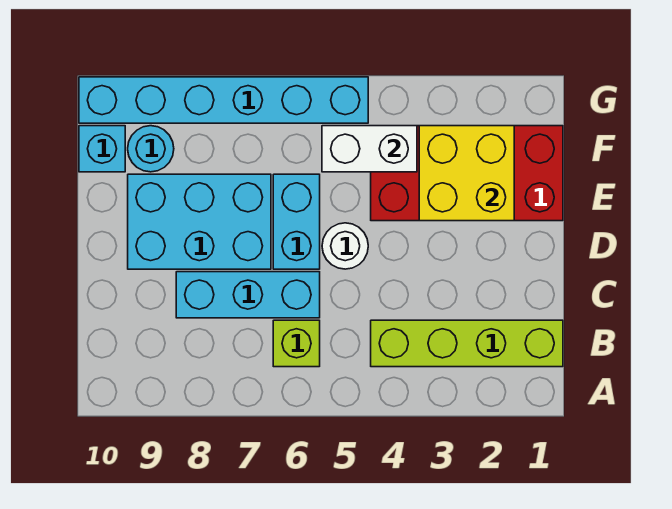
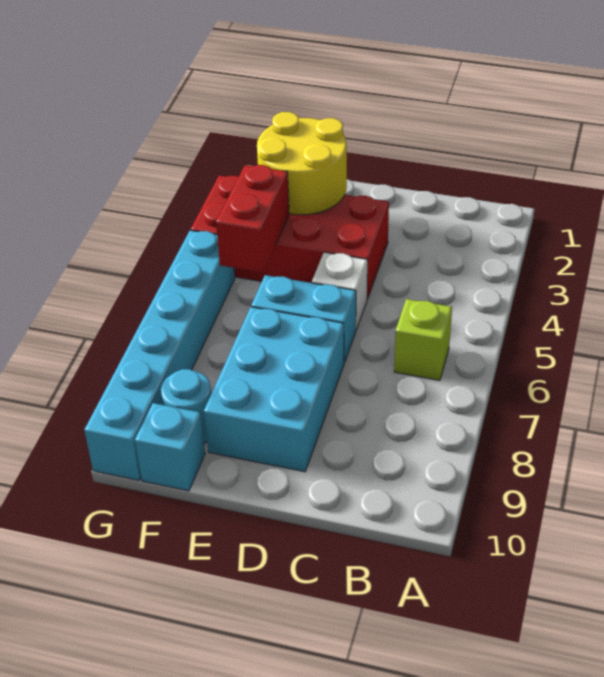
lime 1x4 brick [371,320,563,367] -> none
cyan 1x3 brick [176,272,320,318] -> none
white 1x1 round brick [322,223,368,269] -> white 1x1 brick [312,252,367,330]
red 2x4 brick [371,126,563,221] -> red 2x4 brick turned to [191,176,389,299]
yellow 2x2 brick [419,126,514,221] -> yellow 2x2 round brick [257,112,347,215]
white 1x2 brick [322,126,417,172] -> red 1x2 brick [216,165,289,273]

